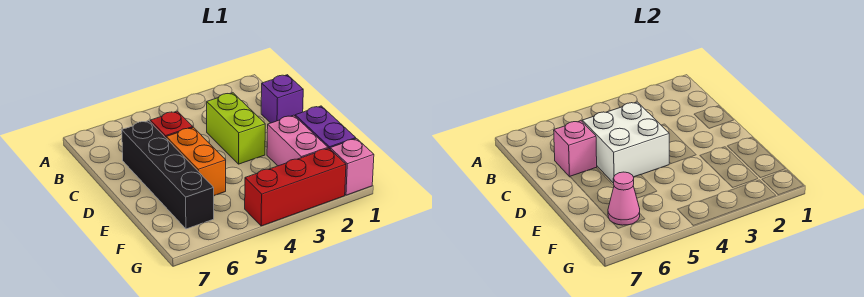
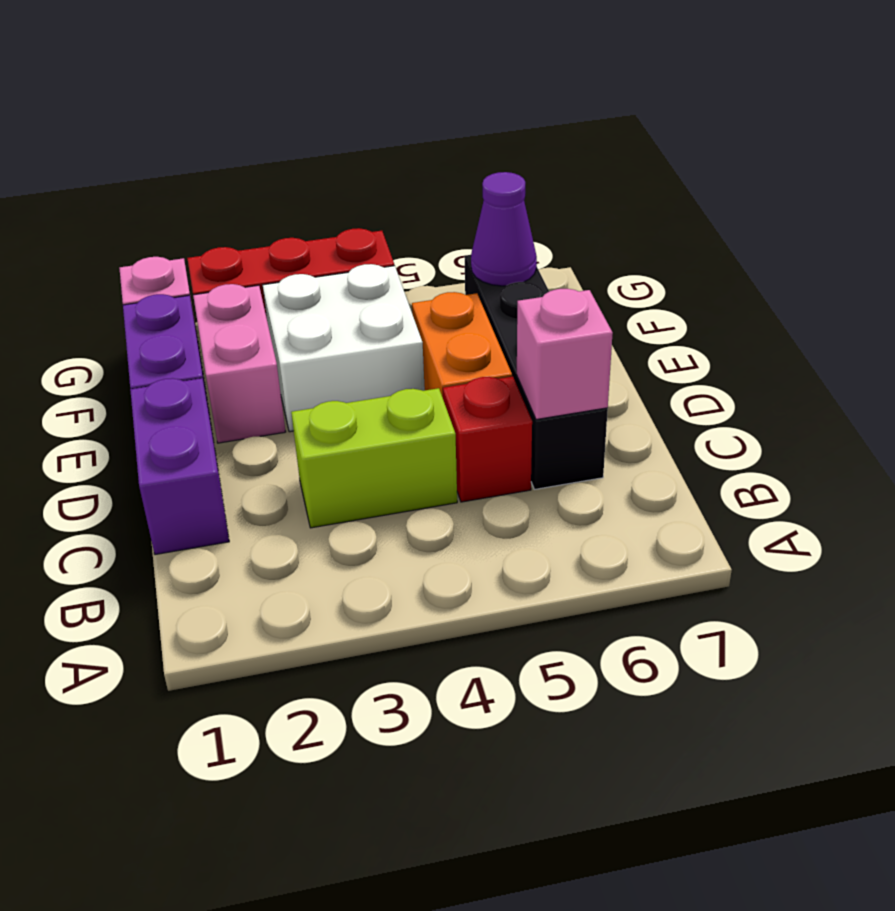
purple 1x1 brick [261,75,303,123] -> purple 1x2 brick [130,378,229,555]
lime 1x2 brick [207,93,265,164] -> lime 1x2 brick turned to [291,388,457,528]
white 2x2 brick [582,102,669,183] -> white 2x2 brick moved to [263,264,425,432]
pink 1x1 cone [608,172,640,225] -> purple 1x1 cone [471,172,537,286]

